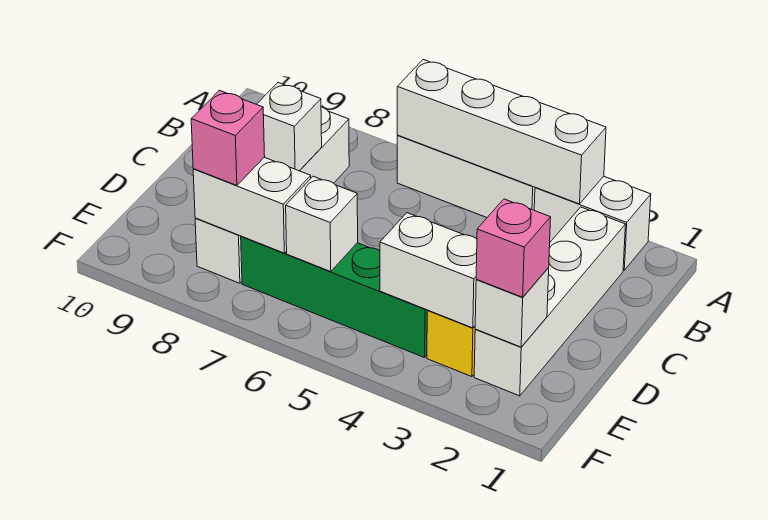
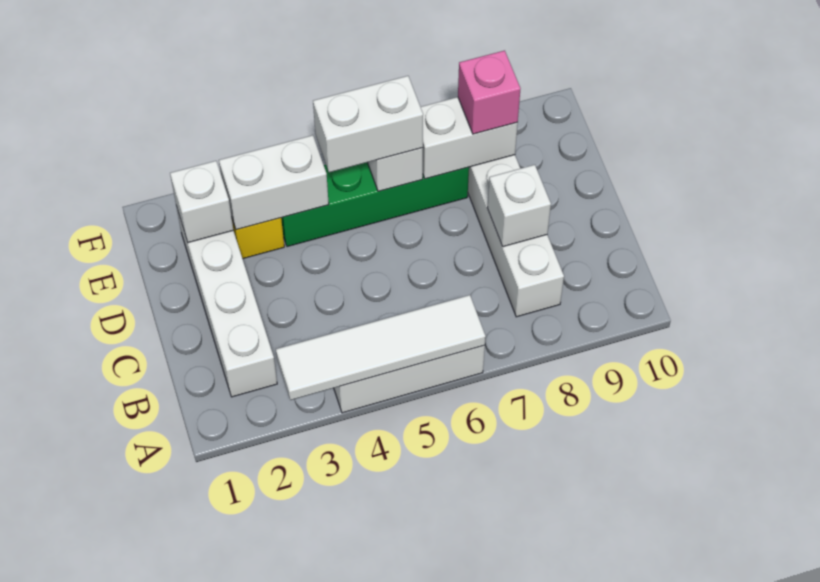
white 1x2 brick [534,176,651,270] -> white 1x2 brick moved to [313,76,423,172]
white 1x4 brick [397,60,606,204] -> white 1x4 tile [276,295,486,400]
pink 1x1 brick [476,199,551,297] -> none

